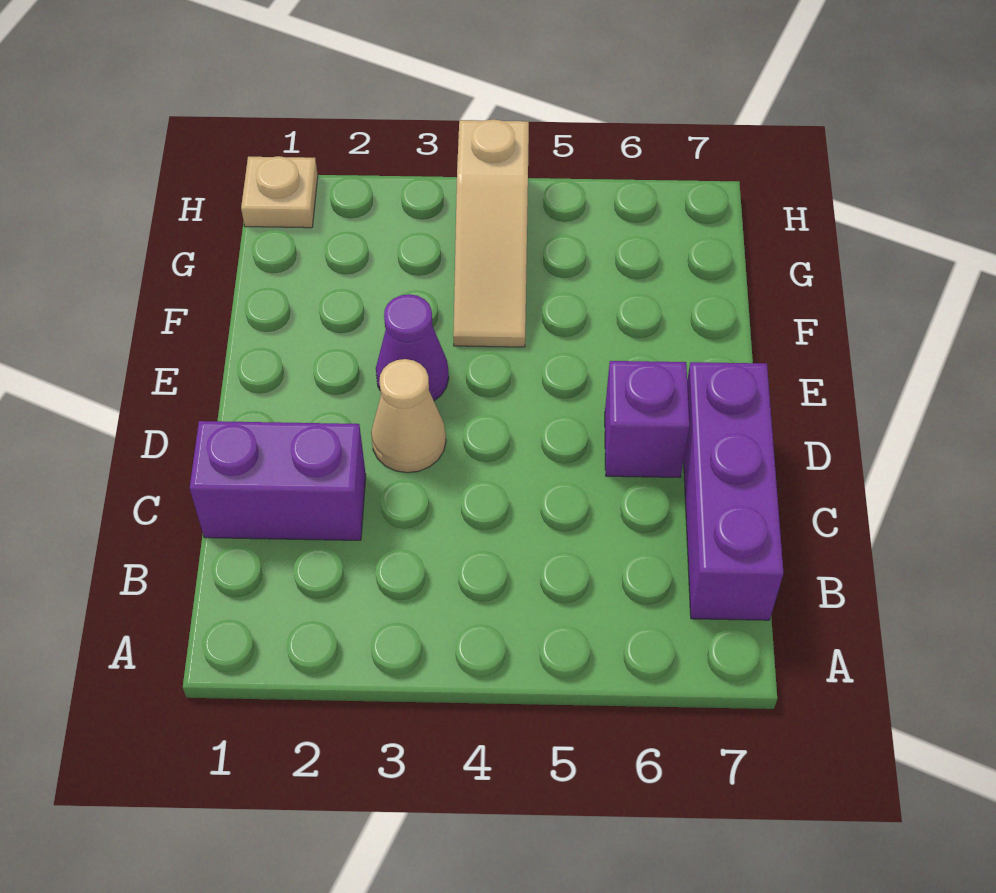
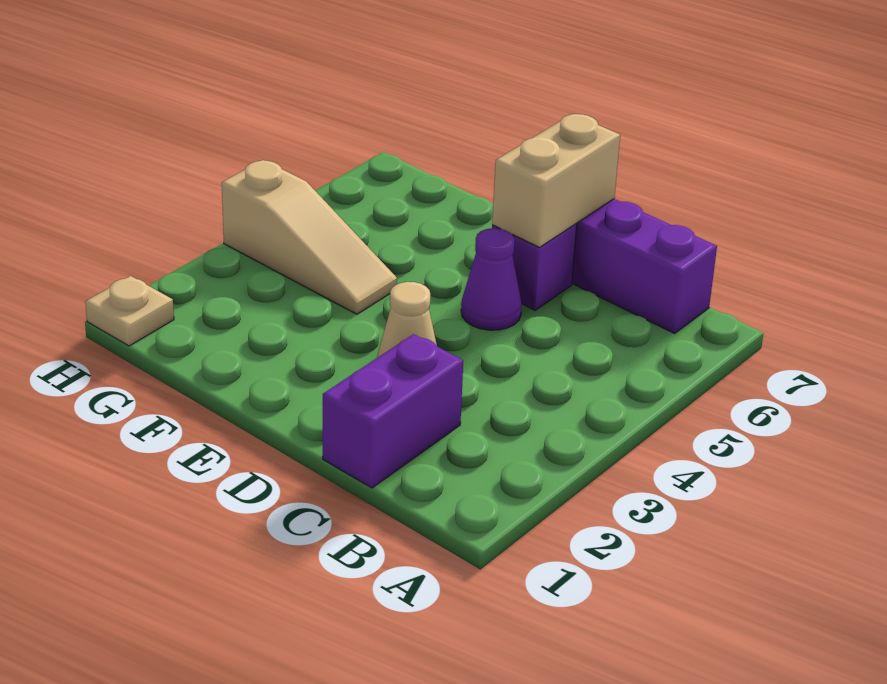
none -> tan 1x2 brick [492,114,620,247]
purple 1x1 cone [376,294,449,401] -> purple 1x1 cone moved to [461,228,522,330]

